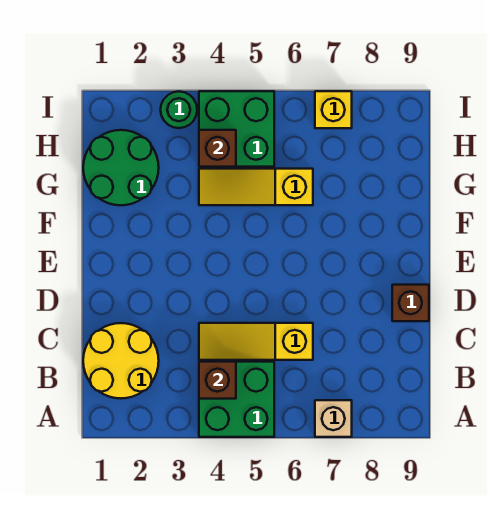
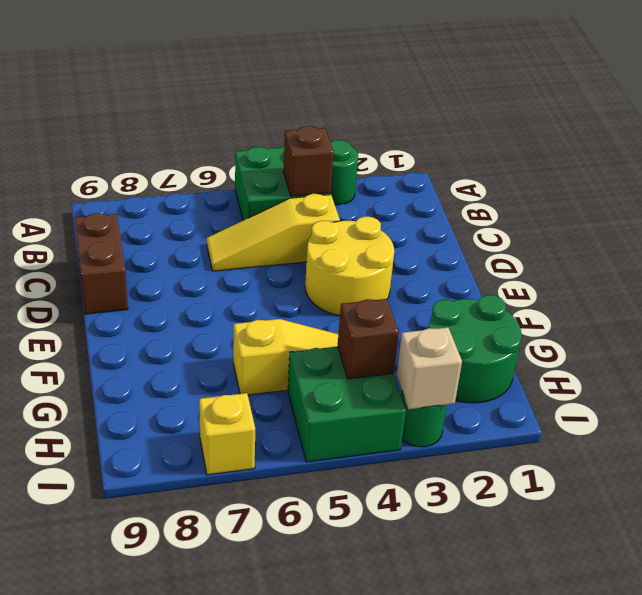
none -> green 1x1 round brick [330,140,358,205]
tan 1x1 brick [315,400,352,437] -> tan 1x1 brick moved to [397,328,462,409]
yellow 2x2 round brick [83,323,159,398] -> yellow 2x2 round brick moved to [305,217,394,316]
yellow 1x3 slope [199,323,313,360] -> yellow 1x3 slope turned to [207,194,340,271]
brown 1x1 brick [392,285,429,321] -> brown 1x2 brick [75,213,128,314]

